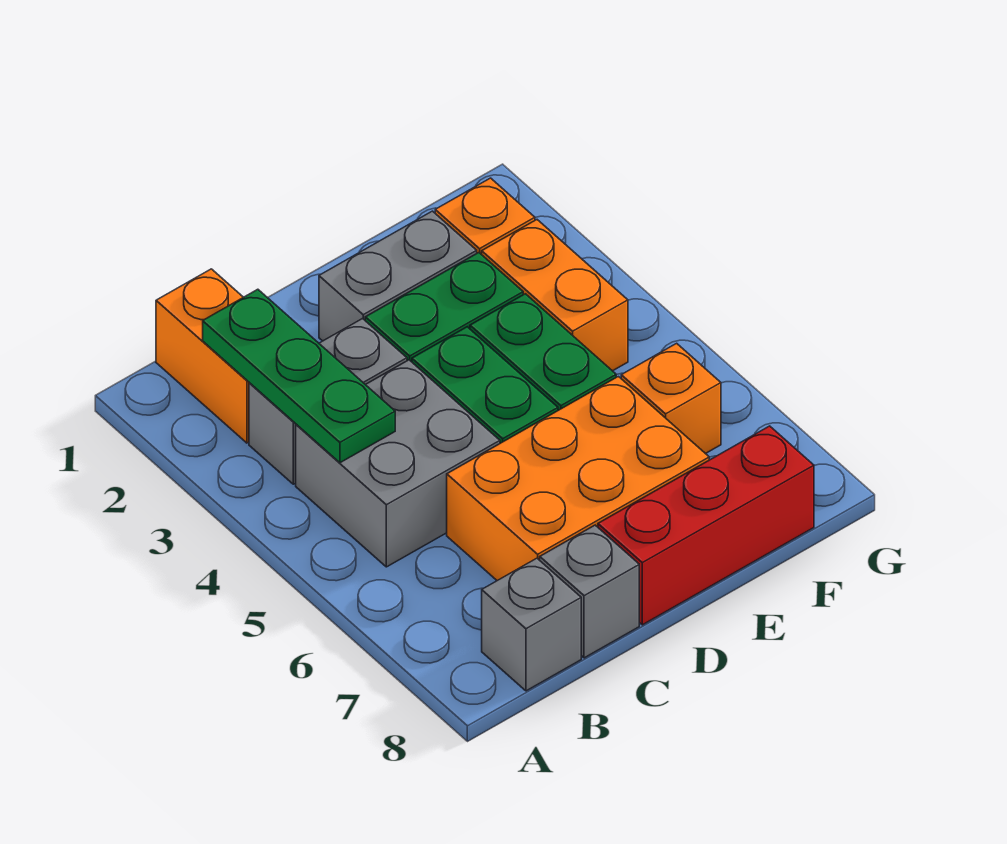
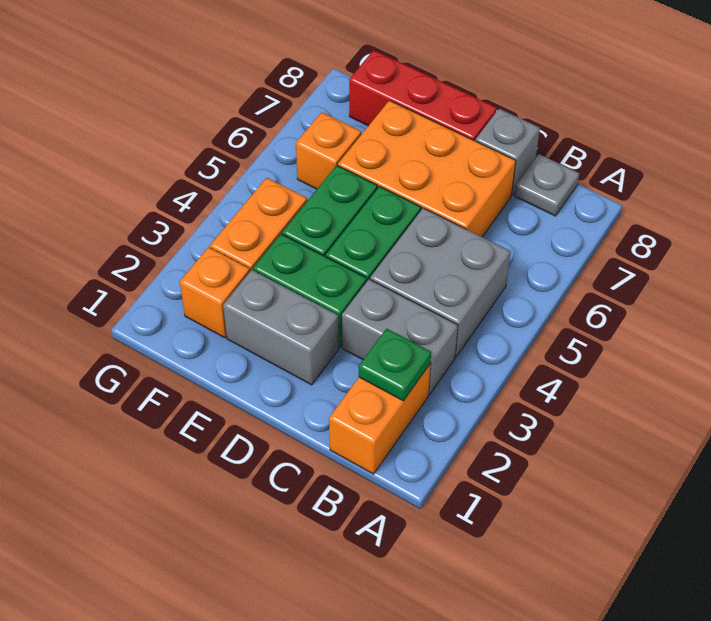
green 1x3 plate [203,289,395,463] -> green 1x1 plate [359,329,431,401]
grey 1x1 brick [482,558,581,691] -> grey 1x1 plate [515,154,580,216]

